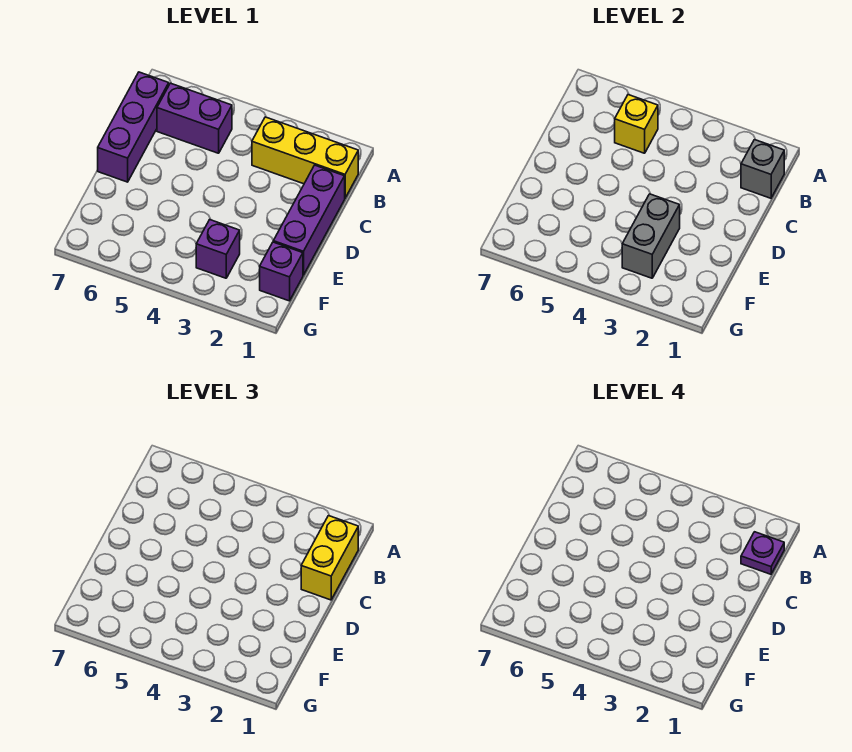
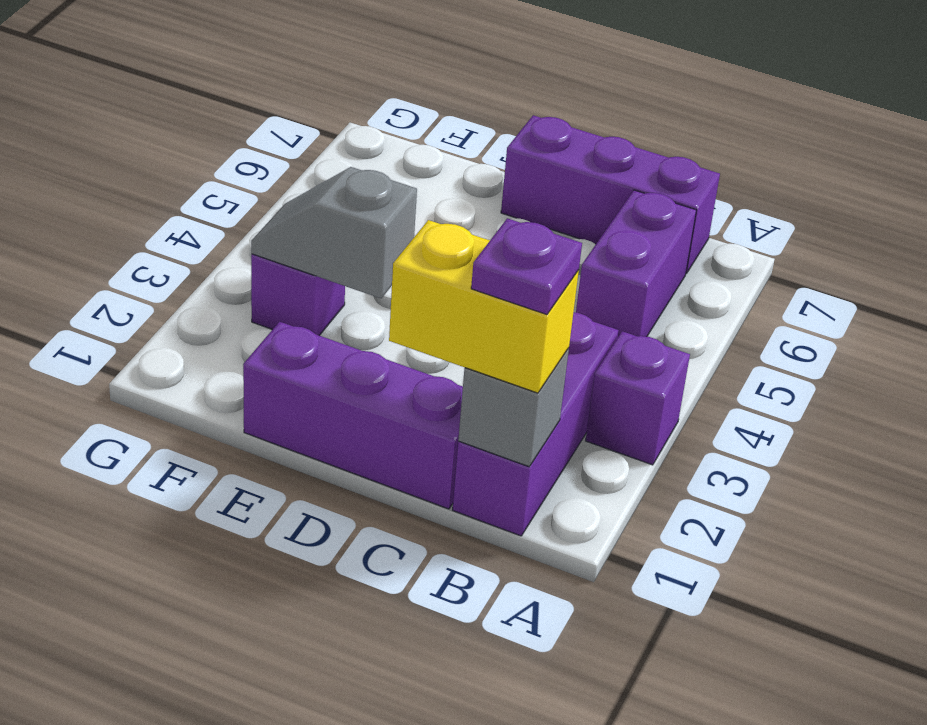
yellow 1x3 brick [252,117,358,198] -> purple 1x3 brick [453,312,619,536]
yellow 1x1 brick [615,95,658,153] -> none
grey 1x2 brick [622,194,680,278] -> grey 1x2 slope [251,167,417,298]
purple 1x1 brick [260,242,303,301] -> purple 1x1 brick moved to [586,331,690,465]

